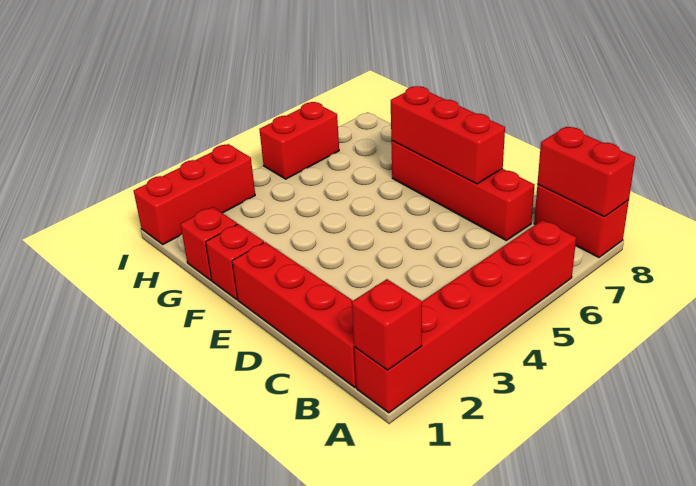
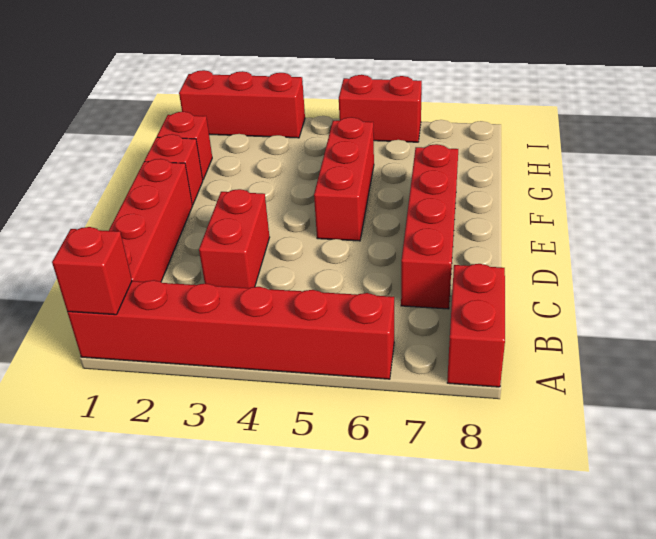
red 1x2 brick [537,127,635,217] -> red 1x2 brick moved to [199,189,270,288]
red 1x3 brick [391,86,505,184] -> red 1x3 brick moved to [314,117,374,241]

